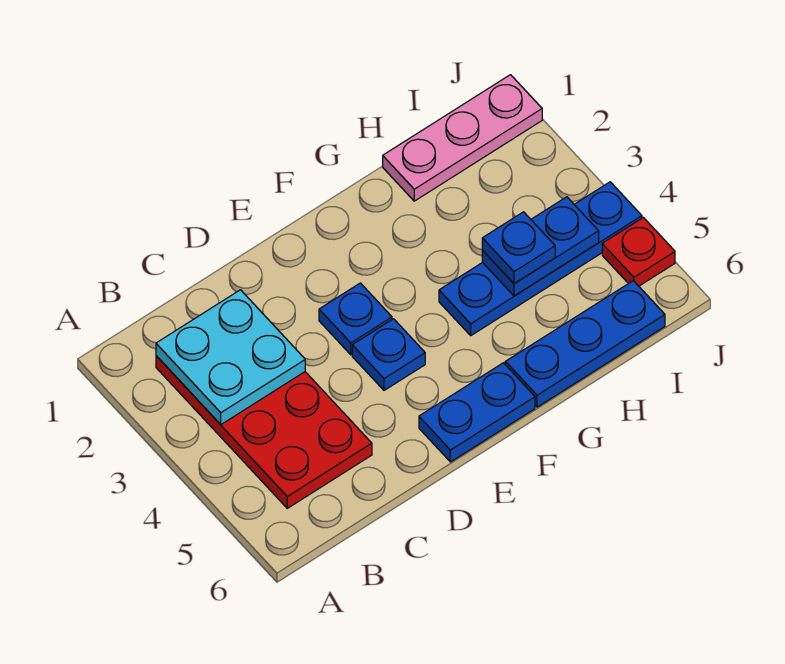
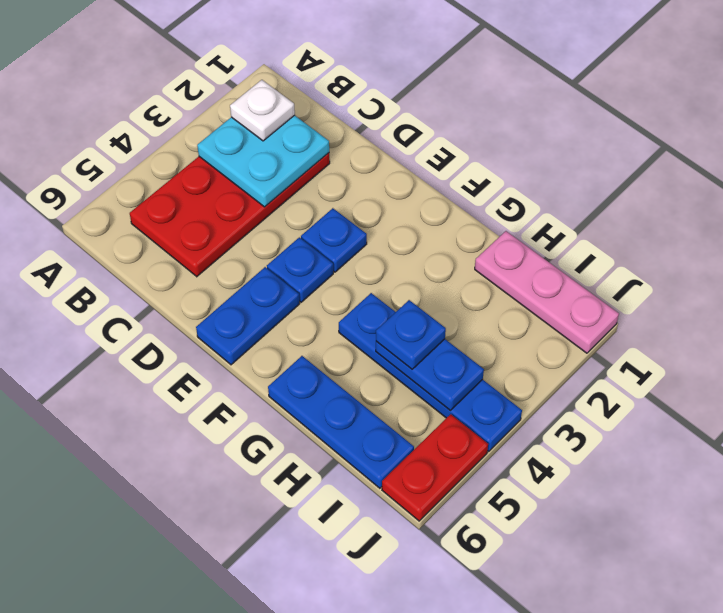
none -> white 1x1 plate [230,80,295,141]
blue 1x2 plate [419,363,535,462] -> blue 1x2 plate turned to [196,267,299,365]
red 1x1 plate [602,218,675,286] -> red 1x2 plate [382,414,488,521]

